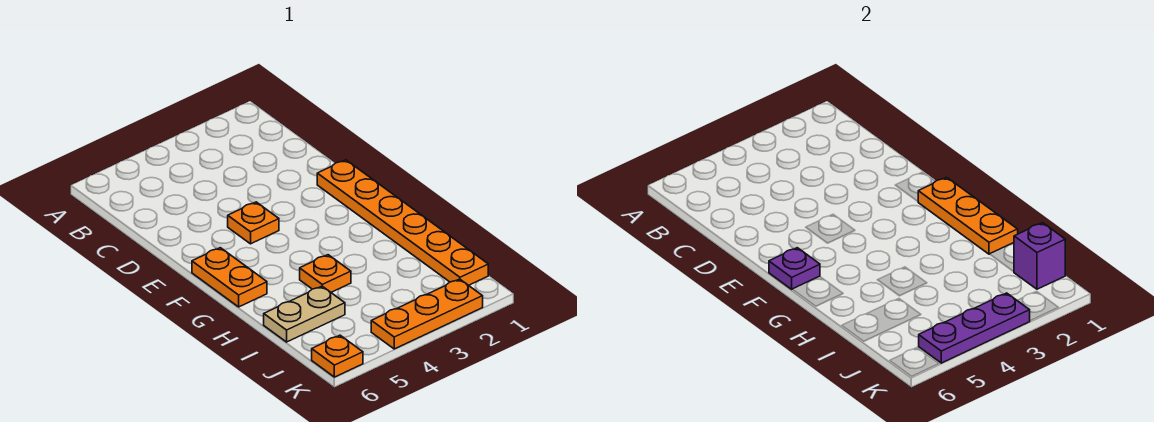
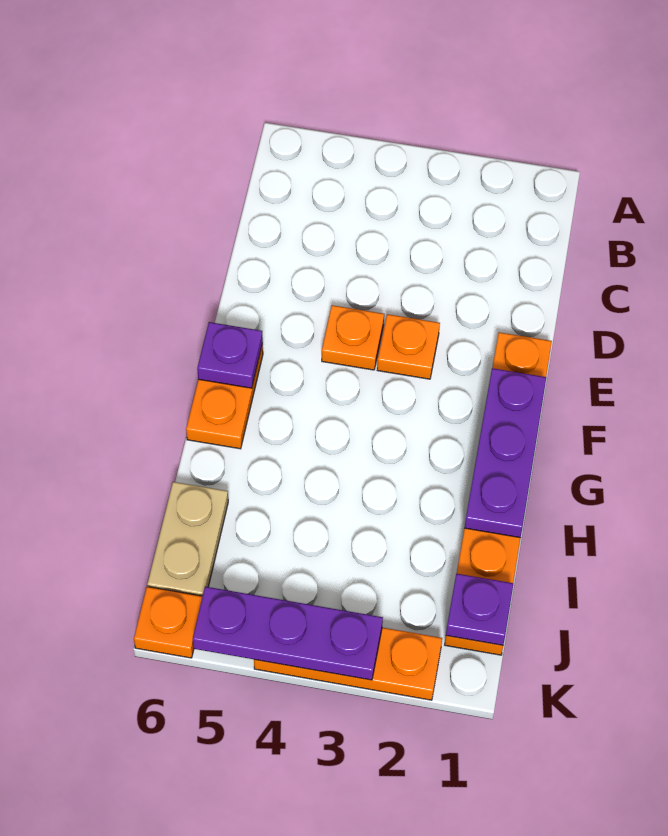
orange 1x3 plate [918,177,1018,254] -> purple 1x3 plate [465,368,546,538]
orange 1x1 plate [300,255,351,292] -> orange 1x1 plate moved to [377,314,440,379]
tan 1x2 plate [264,286,345,342] -> tan 1x2 plate turned to [147,482,228,596]
purple 1x1 brick [1014,223,1065,289] -> purple 1x1 plate [446,574,514,645]

